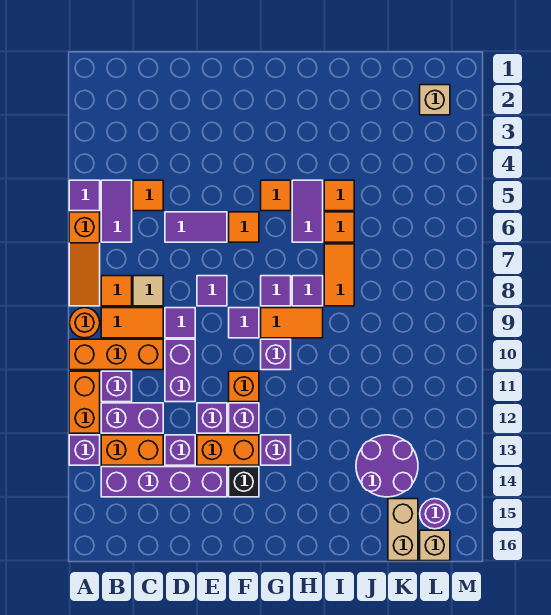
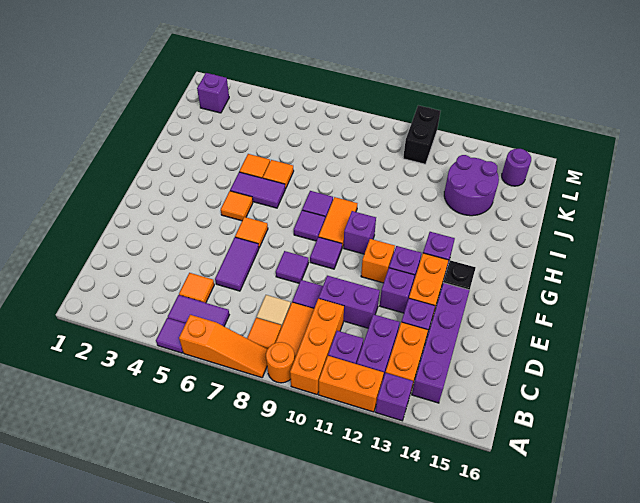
orange 1x2 tile [324,244,354,306] -> none
tan 1x2 brick [388,499,418,561] -> none
tan 1x1 brick [420,85,450,115] -> purple 1x1 brick [197,73,229,113]
none -> black 1x2 brick [403,105,440,164]
tan 1x1 brick [420,530,450,561] -> none

